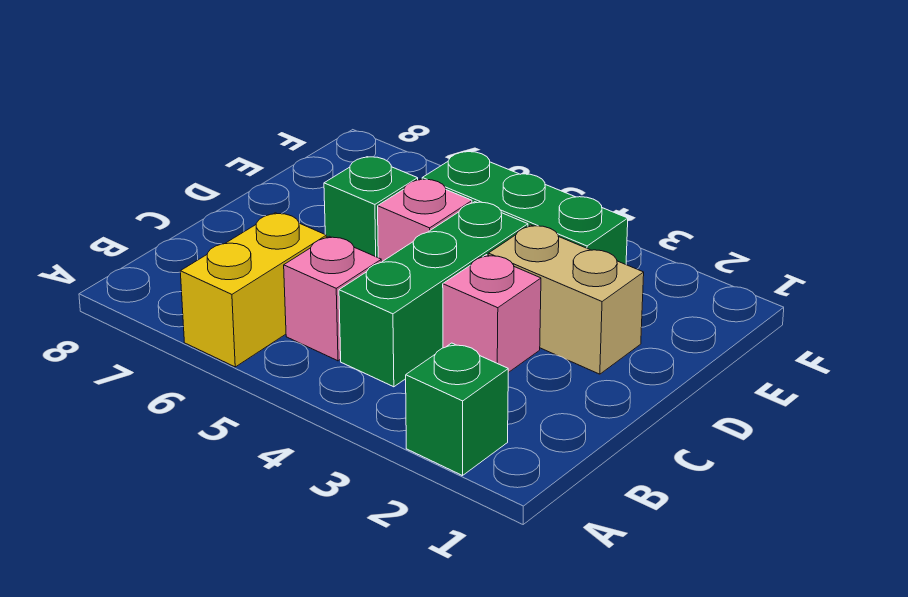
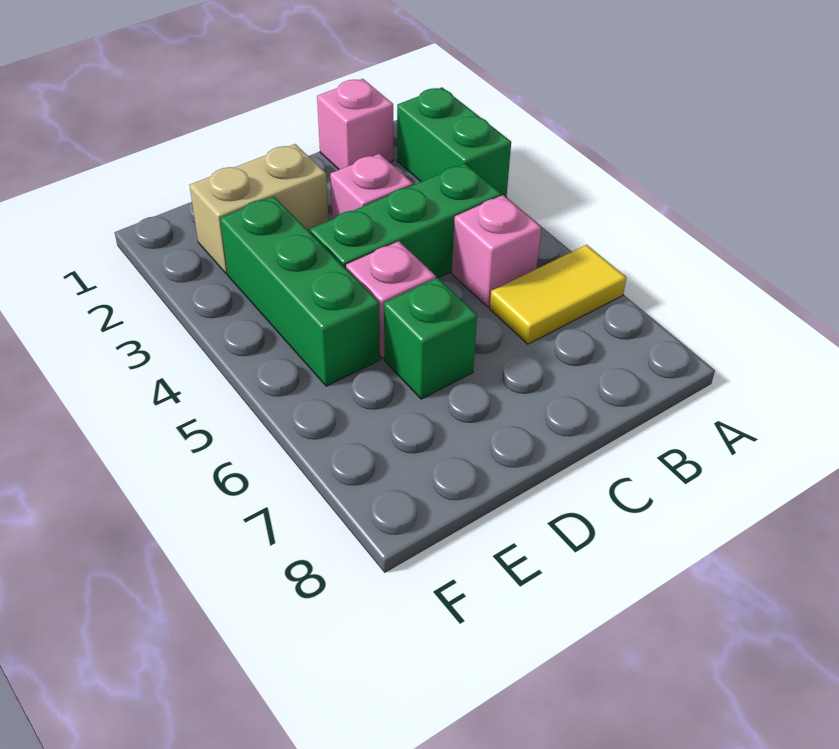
green 1x1 brick [406,343,508,476] -> green 1x2 brick [397,87,511,198]
yellow 1x2 brick [180,213,327,367] -> yellow 1x2 tile [490,245,626,344]
none -> pink 1x1 brick [317,79,393,170]
tan 1x2 brick [488,225,644,374] -> tan 1x2 brick turned to [189,144,329,274]

